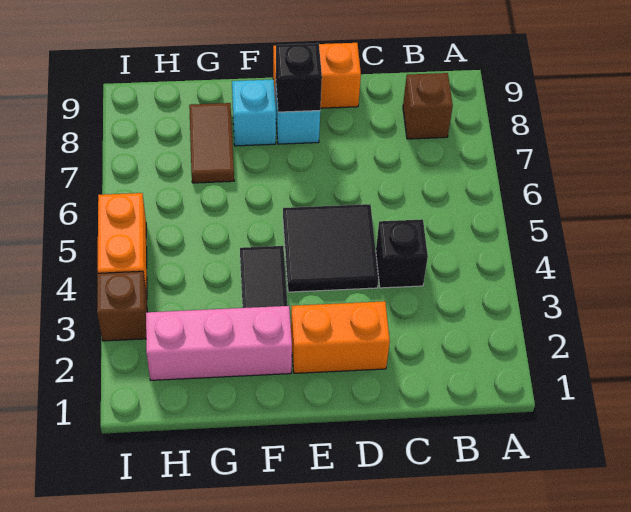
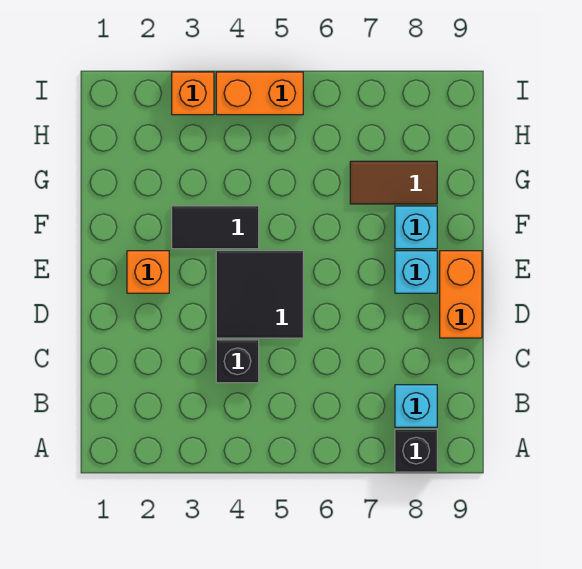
brown 1x1 brick [403,73,453,139] -> cyan 1x1 brick [395,385,437,427]
orange 1x2 brick [291,301,390,373] -> orange 1x1 brick [127,251,169,293]
black 1x1 brick [276,43,322,112] -> black 1x1 brick moved to [395,429,437,472]
pink 1x3 brick [146,306,292,380] -> none
brown 1x1 brick [97,271,147,341] -> orange 1x1 brick [172,72,214,115]

